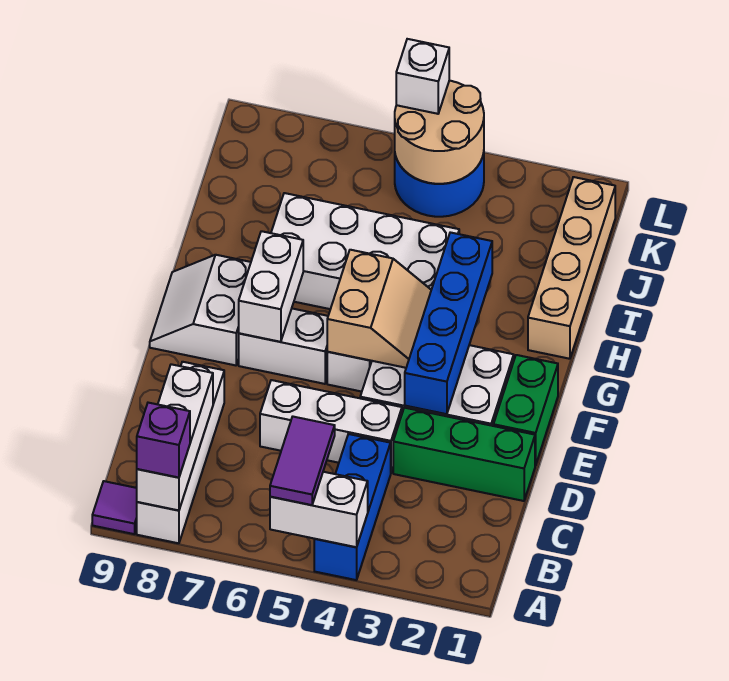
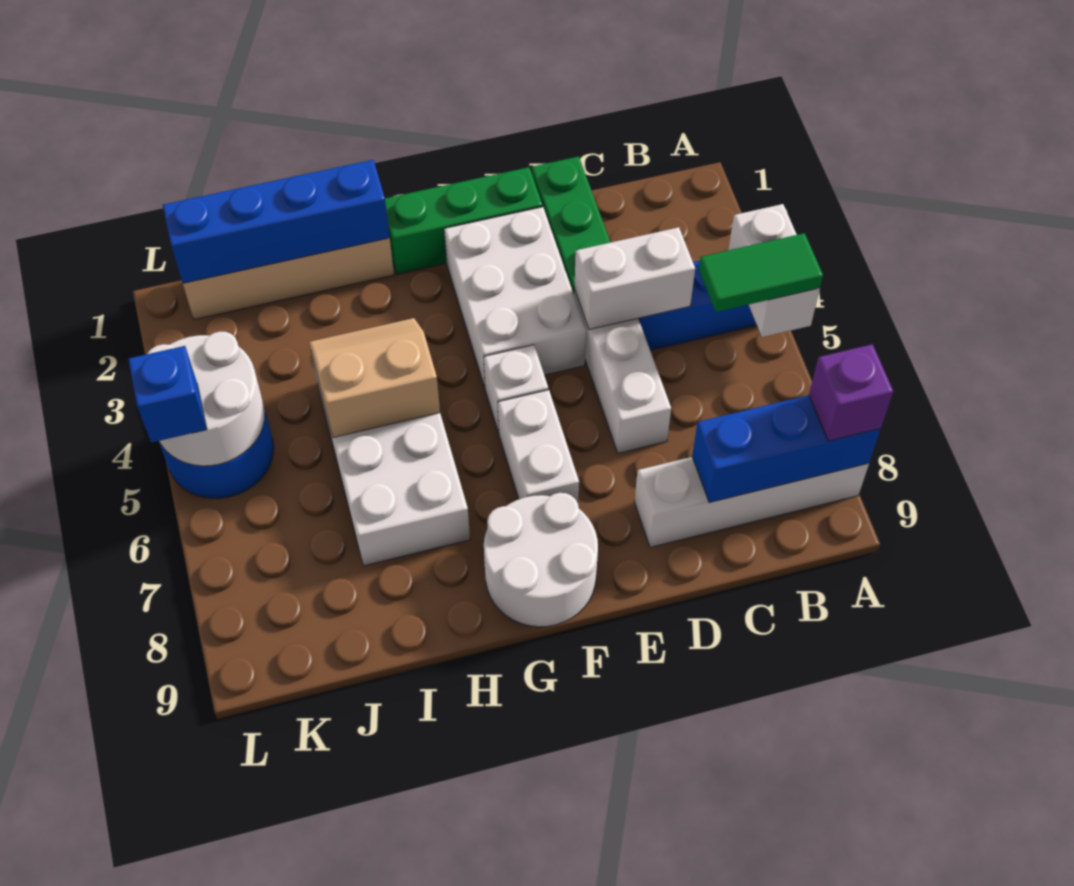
purple 1x2 tile [270,417,335,505] -> green 1x2 tile [699,233,823,312]
white 1x3 brick [137,364,213,511] -> blue 1x3 brick [692,395,881,503]
purple 1x1 tile [92,481,137,534] -> none
green 1x2 brick [493,355,558,465] -> green 1x3 brick [385,167,543,274]
blue 1x4 brick [405,232,492,414] -> blue 1x4 brick moved to [163,160,390,283]
tan 2x2 slope [327,250,431,368] -> tan 2x2 slope moved to [309,318,440,438]
white 1x2 brick [239,231,303,342] -> white 1x2 brick moved to [574,227,695,329]
white 2x2 slope [150,255,251,365] -> white 2x2 round brick [484,493,598,627]
tan 2x2 round brick [395,81,484,184] -> white 2x2 round brick [147,331,265,466]
white 1x1 brick [396,39,449,114] -> blue 1x1 brick [128,346,207,443]

